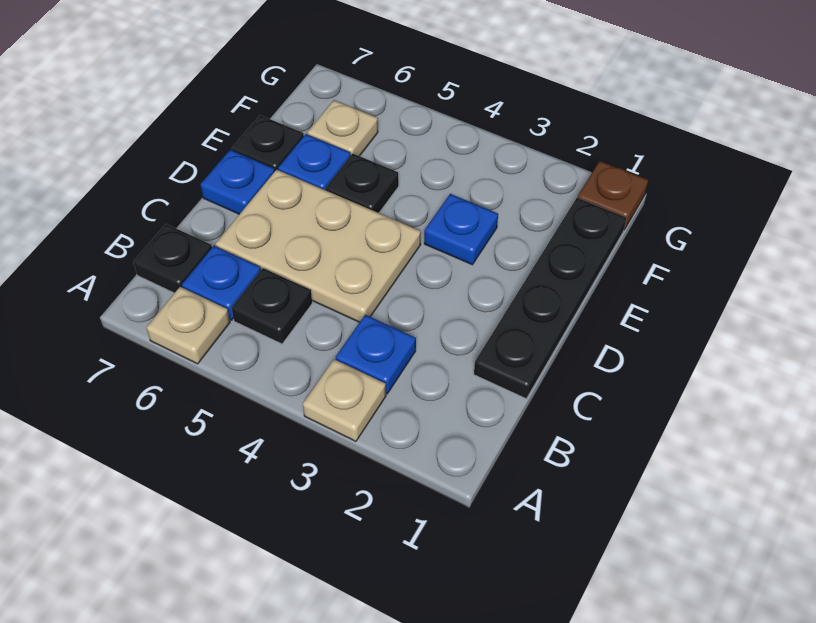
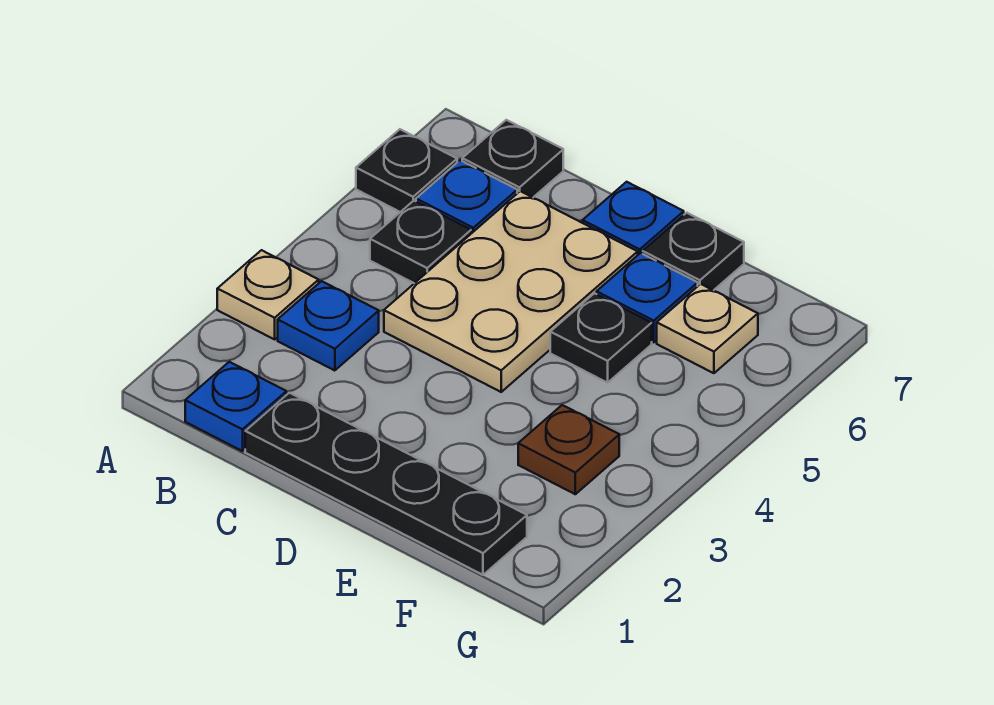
tan 1x1 plate [146,287,230,364] -> black 1x1 plate [356,129,457,212]
blue 1x1 plate [424,194,498,265] -> blue 1x1 plate moved to [185,362,286,451]
brown 1x1 plate [578,161,648,230] -> brown 1x1 plate moved to [518,405,619,494]

